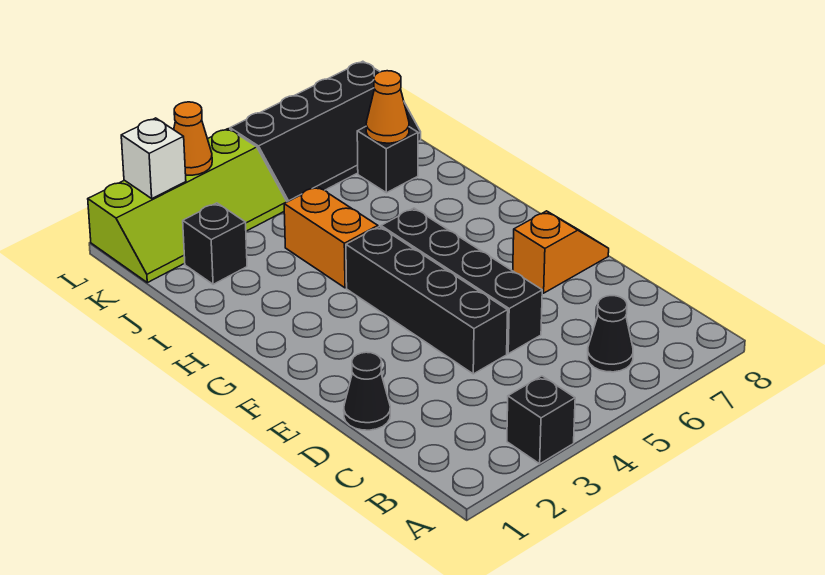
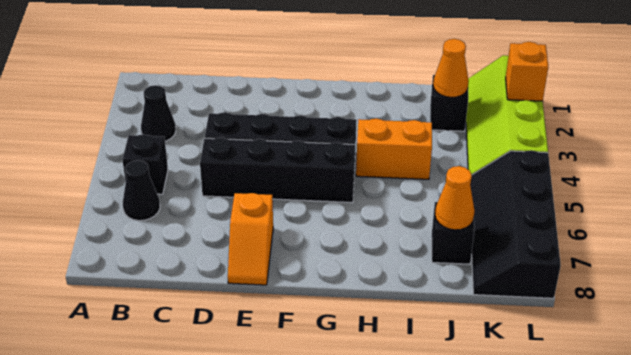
black 1x1 brick [507,376,575,464] -> black 1x1 brick moved to [122,134,168,194]
black 1x1 cone [344,352,390,430] -> black 1x1 cone moved to [141,85,176,141]
white 1x1 brick [121,118,186,198] -> orange 1x1 brick [506,42,548,101]
orange 1x1 cone [174,102,212,175] -> orange 1x1 cone moved to [433,39,469,97]

